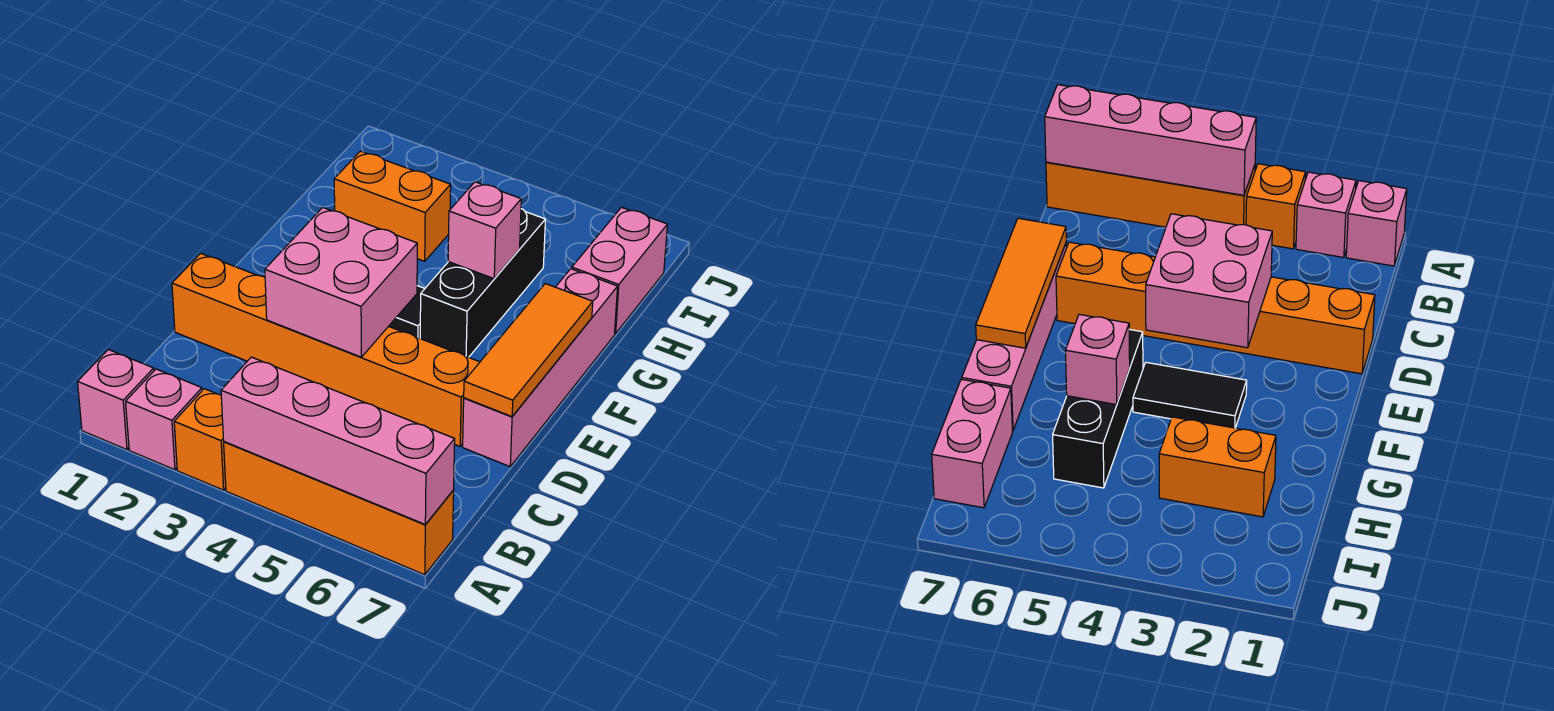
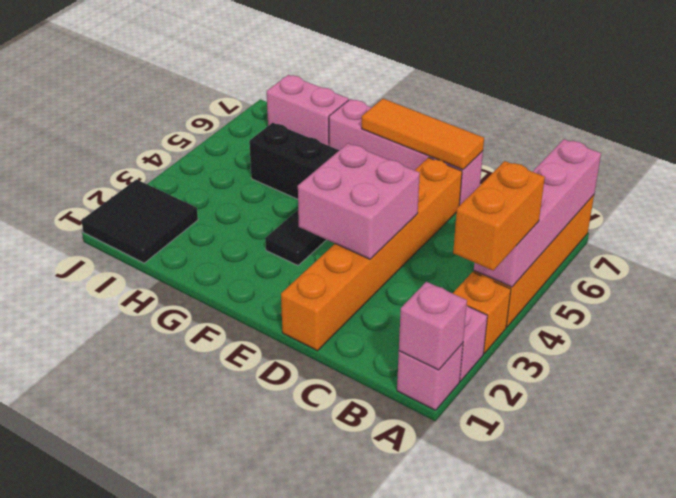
pink 1x1 brick [448,182,521,279] -> pink 1x1 brick moved to [399,282,467,370]
orange 1x2 brick [334,151,451,261] -> orange 1x2 brick moved to [453,161,545,270]
none -> black 2x2 tile [81,179,198,263]

